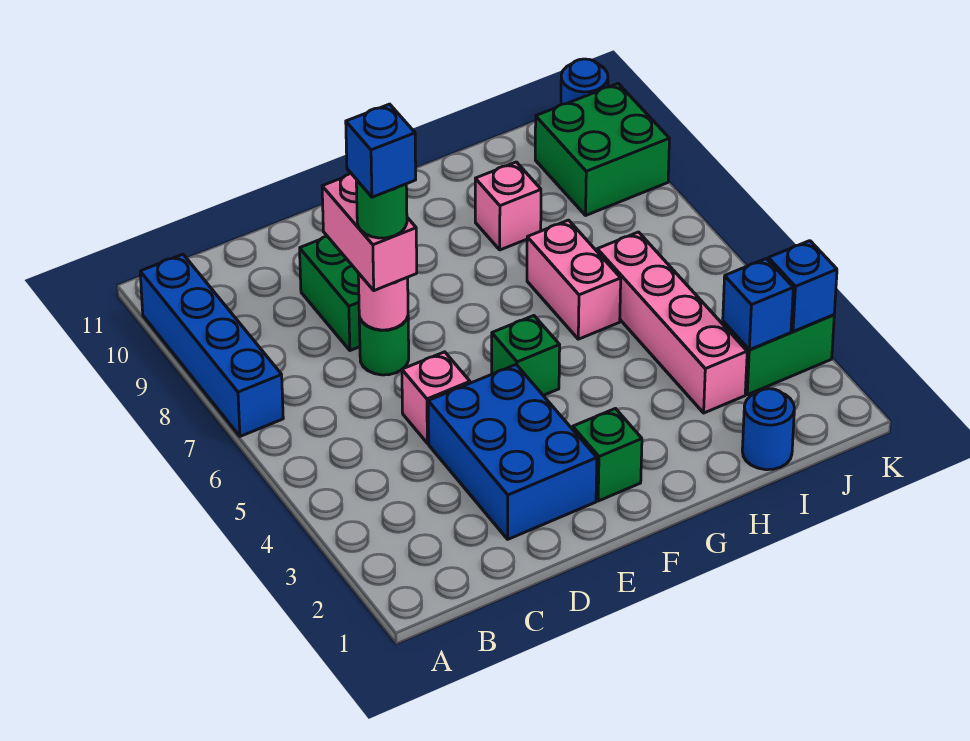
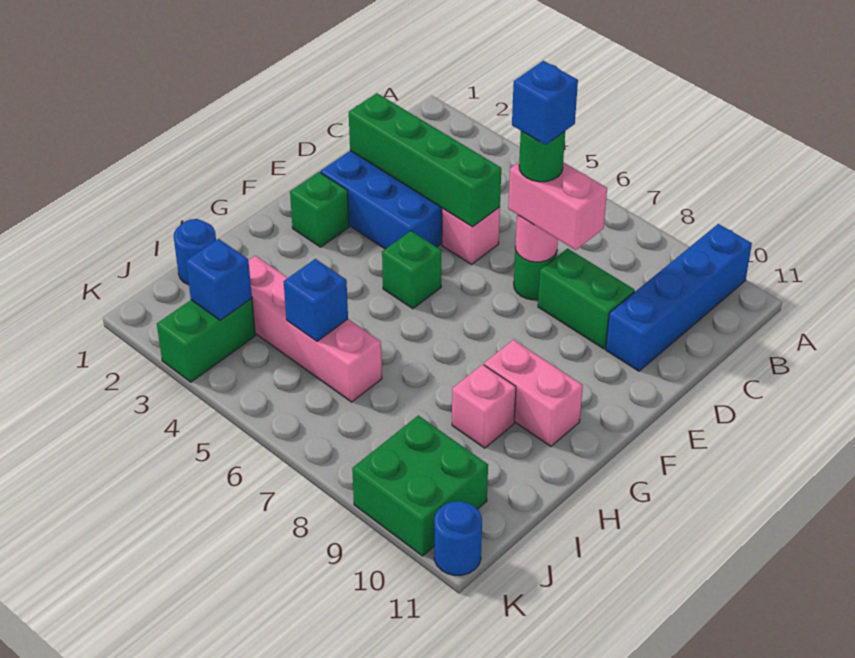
blue 1x4 brick [140,254,283,436] -> blue 1x4 brick turned to [606,224,752,371]
none -> green 1x4 brick [349,93,501,227]
pink 1x2 brick [527,220,621,339] -> pink 1x2 brick moved to [484,340,583,446]
blue 1x1 brick [768,241,837,331] -> blue 1x1 brick moved to [284,259,348,341]

